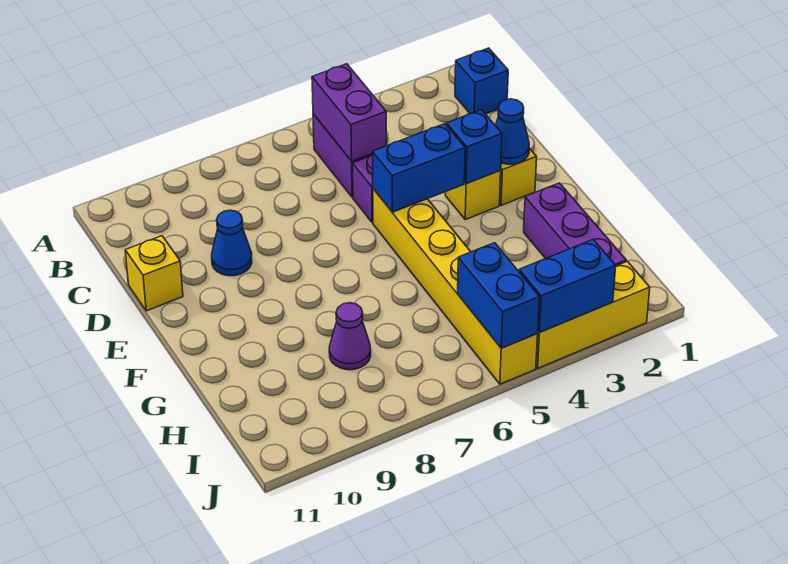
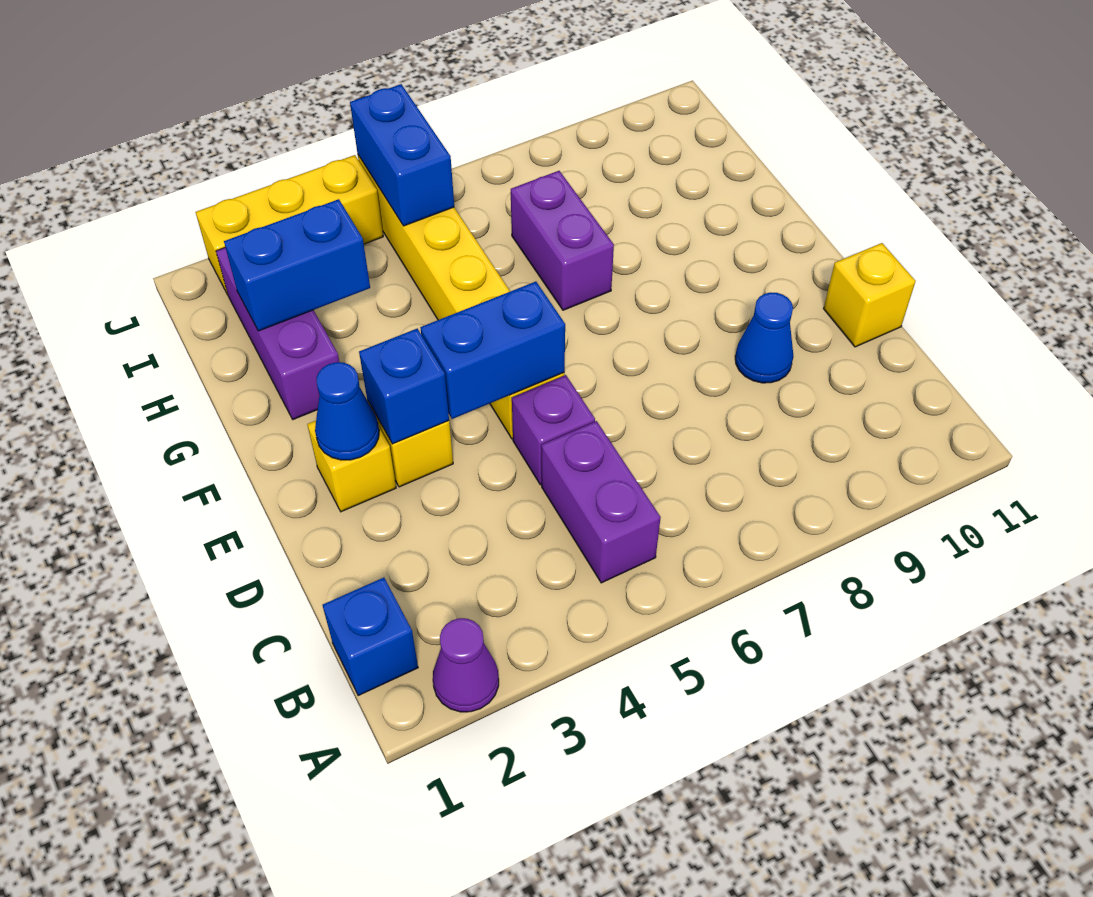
purple 1x2 brick [312,64,386,161] -> purple 1x2 brick moved to [511,171,614,310]
purple 1x1 cone [329,303,371,370] -> purple 1x1 cone moved to [433,618,499,712]
blue 1x2 brick [519,240,616,333] -> blue 1x2 brick moved to [224,199,370,331]

